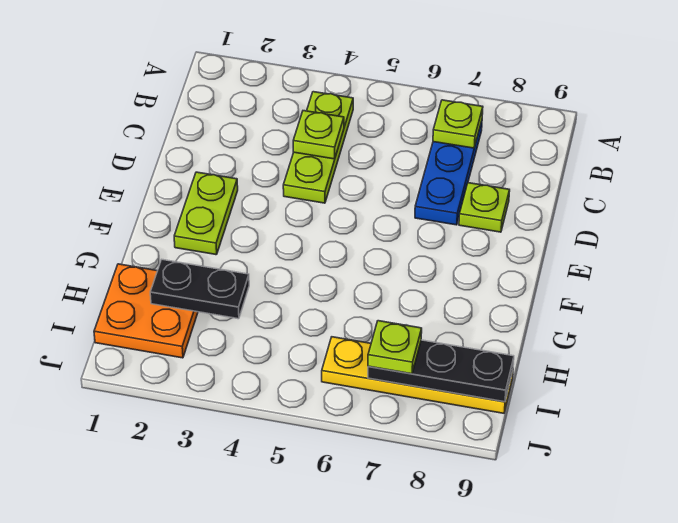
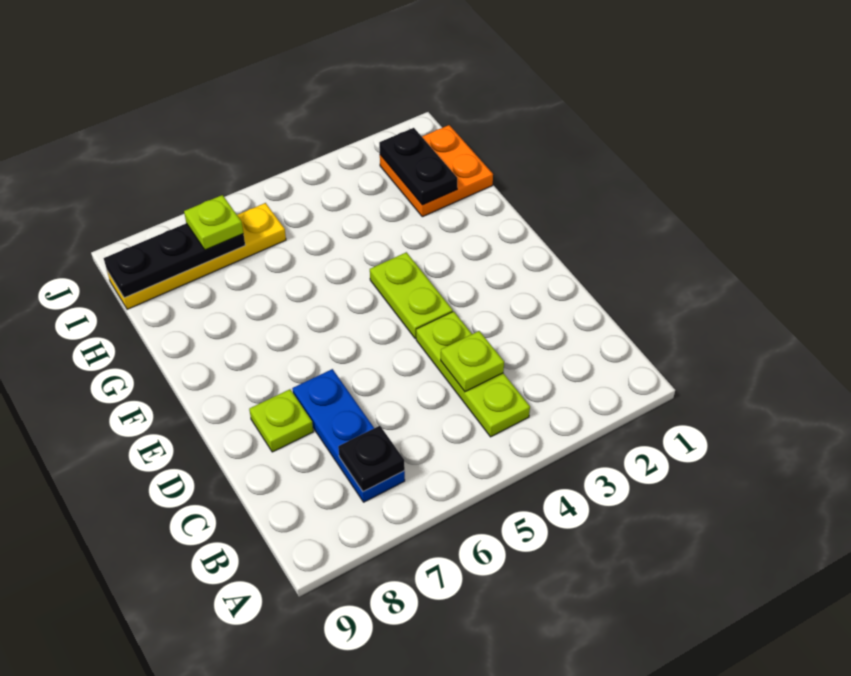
lime 1x1 plate [433,100,483,148] -> black 1x1 plate [338,426,405,492]
lime 1x2 plate [174,172,238,255] -> lime 1x2 plate moved to [370,252,453,339]
black 1x2 plate [150,260,249,319] -> black 1x2 plate turned to [379,128,457,205]

